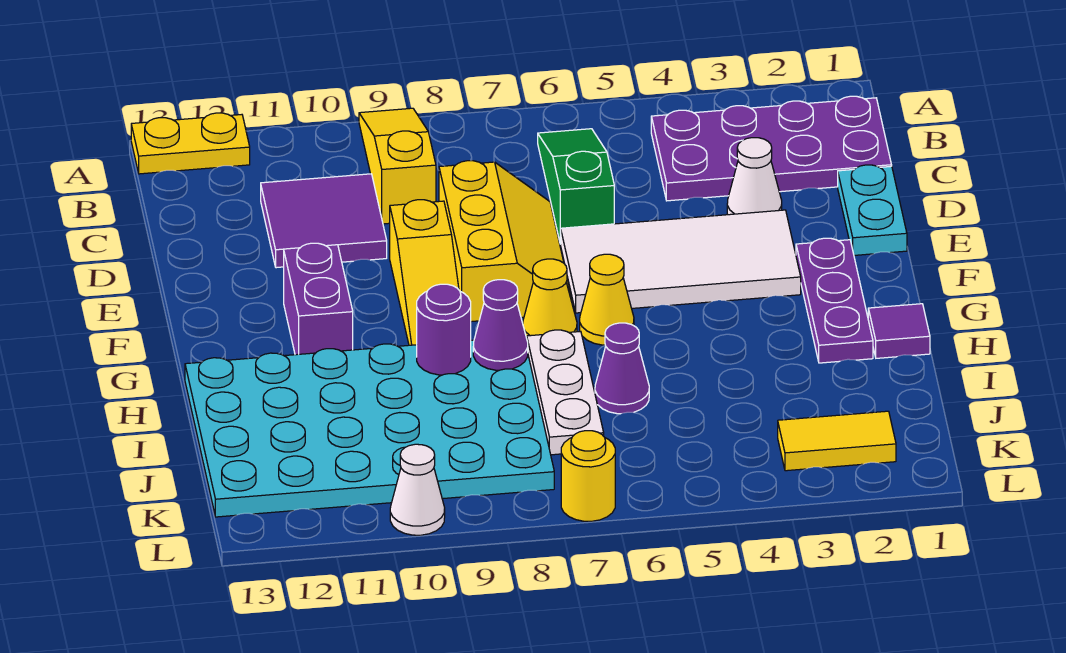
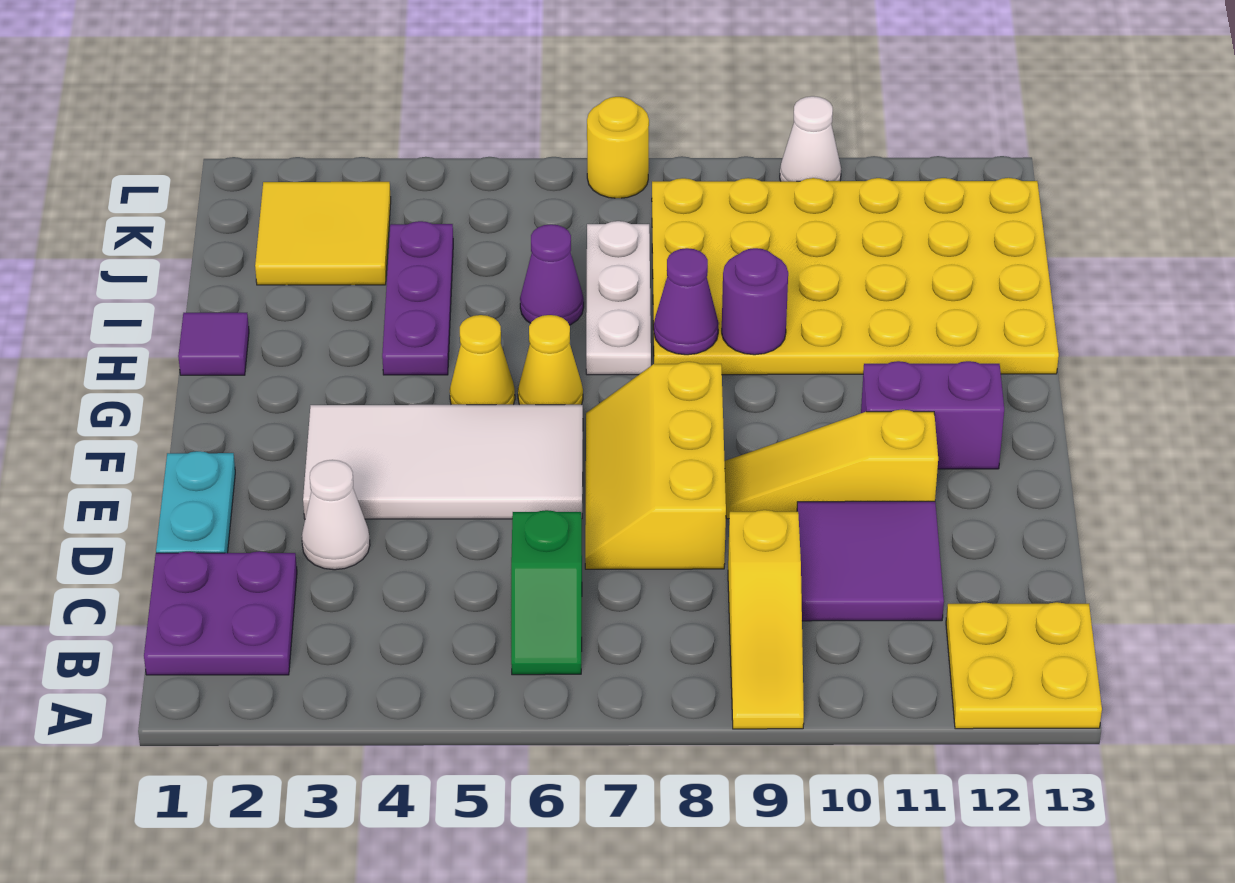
yellow 1x2 plate [131,113,250,174] -> yellow 2x2 plate [946,602,1102,729]
purple 2x4 plate [651,96,892,201] -> purple 2x2 plate [144,551,297,675]
green 1x3 slope [538,129,614,244] -> green 1x2 slope [511,510,582,675]
yellow 1x3 slope [390,200,459,345] -> yellow 1x3 slope turned to [725,409,938,519]
purple 1x3 plate [796,238,873,363] -> purple 1x3 plate moved to [382,221,453,375]
purple 1x2 brick [284,243,353,355] -> purple 1x2 brick turned to [861,361,1004,469]
yellow 1x1 cone [523,259,577,338] -> yellow 1x1 cone moved to [450,315,515,405]
cyan 4x6 plate [185,340,554,517] -> yellow 4x6 plate [652,178,1059,375]
yellow 1x2 tile [778,411,896,471] -> yellow 2x2 tile [255,182,391,285]

